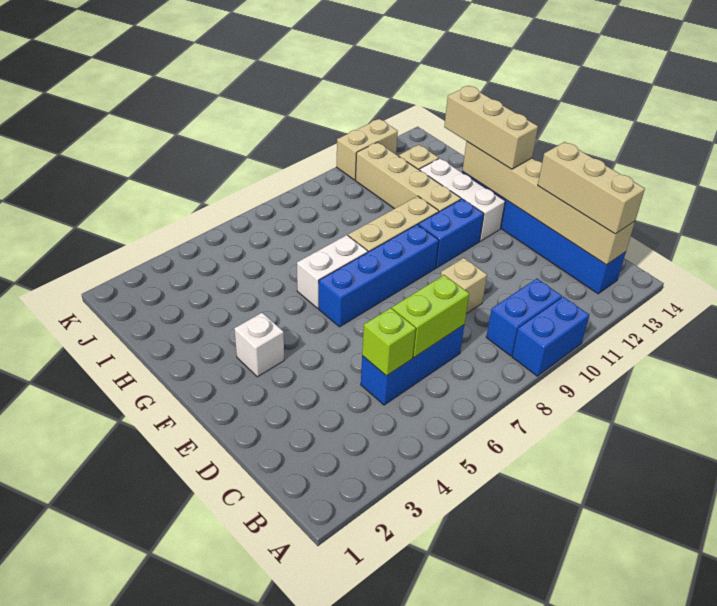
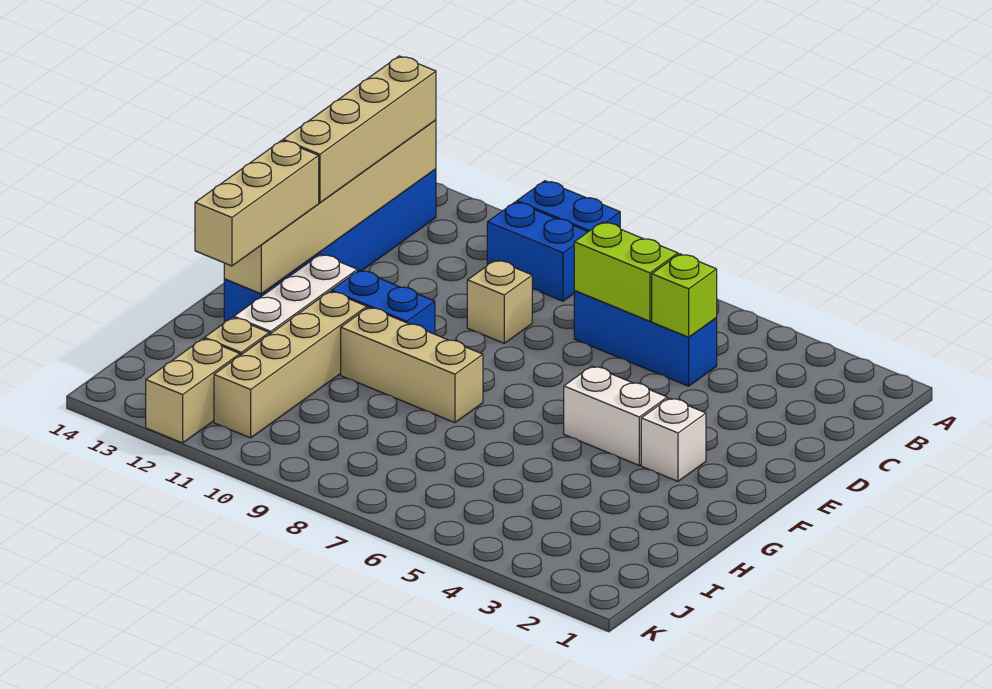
tan 1x3 brick [538,142,645,234] -> tan 1x4 brick [283,56,436,203]
blue 1x4 brick [319,225,439,327] -> none
white 1x2 brick [297,235,368,308] -> white 1x2 brick moved to [564,366,667,465]
tan 1x2 brick [337,119,398,180] -> tan 1x2 brick turned to [146,339,240,443]

